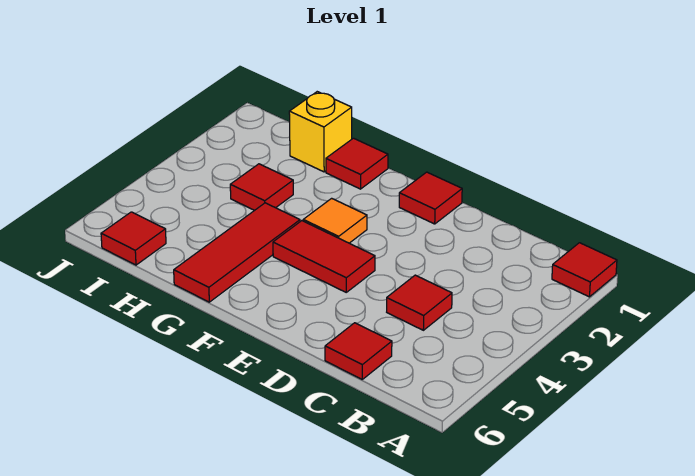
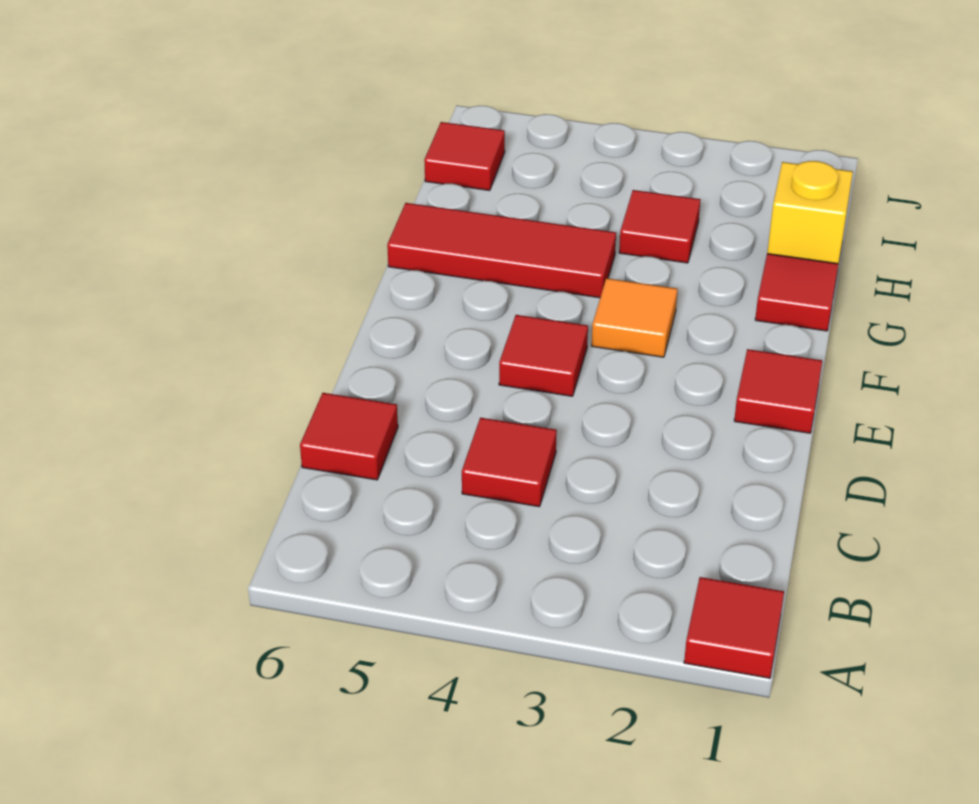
red 1x2 tile [273,221,375,292] -> red 1x1 tile [499,315,588,396]

